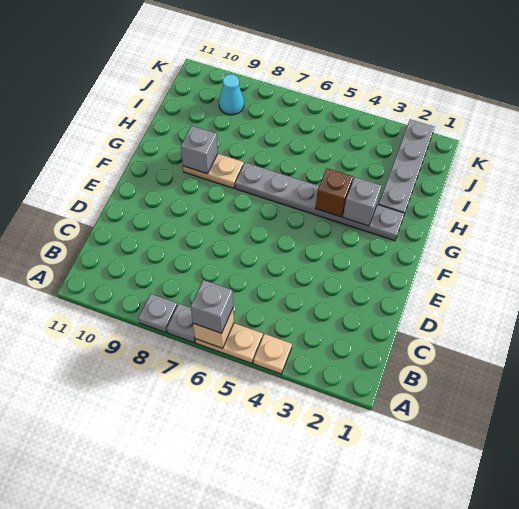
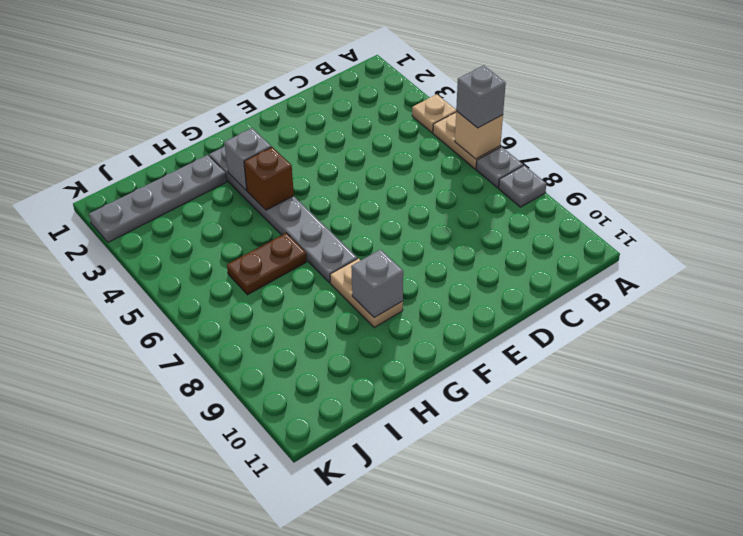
none -> brown 1x2 plate [227,233,307,295]
cyan 1x1 cone [219,74,244,115] -> none

